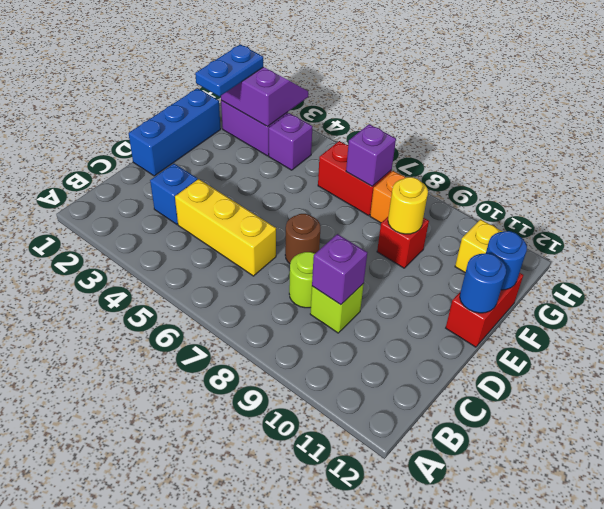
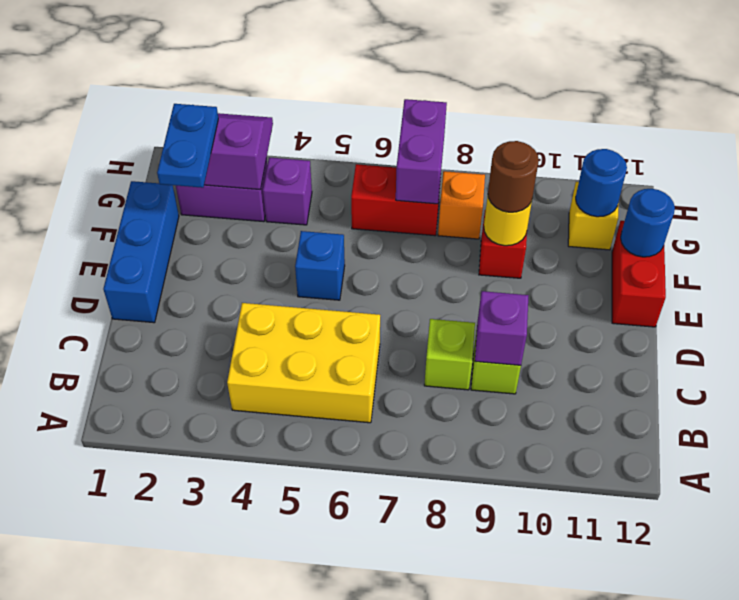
blue 1x1 brick [150,164,198,224] -> blue 1x1 brick moved to [295,231,345,300]
yellow 1x3 brick [175,179,276,276] -> yellow 2x3 brick [227,303,380,423]
lime 1x1 round brick [289,252,315,308] -> lime 1x1 brick [424,319,475,390]
brown 1x1 round brick [285,214,320,264] -> brown 1x1 round brick moved to [488,141,539,212]
blue 1x1 round brick [460,253,506,313] -> blue 1x1 round brick moved to [576,149,627,217]
purple 1x1 brick [346,124,396,186] -> purple 1x2 brick [396,99,447,204]

